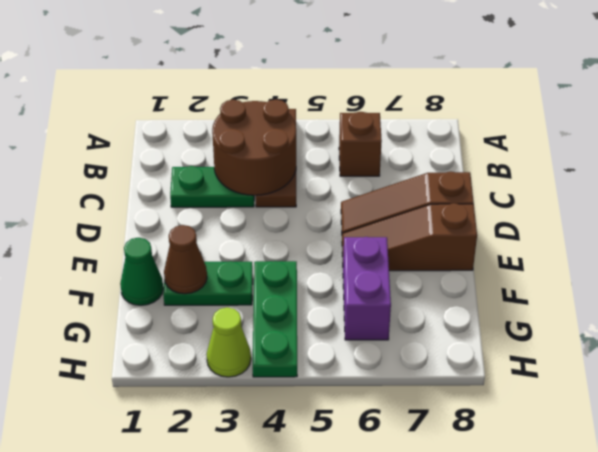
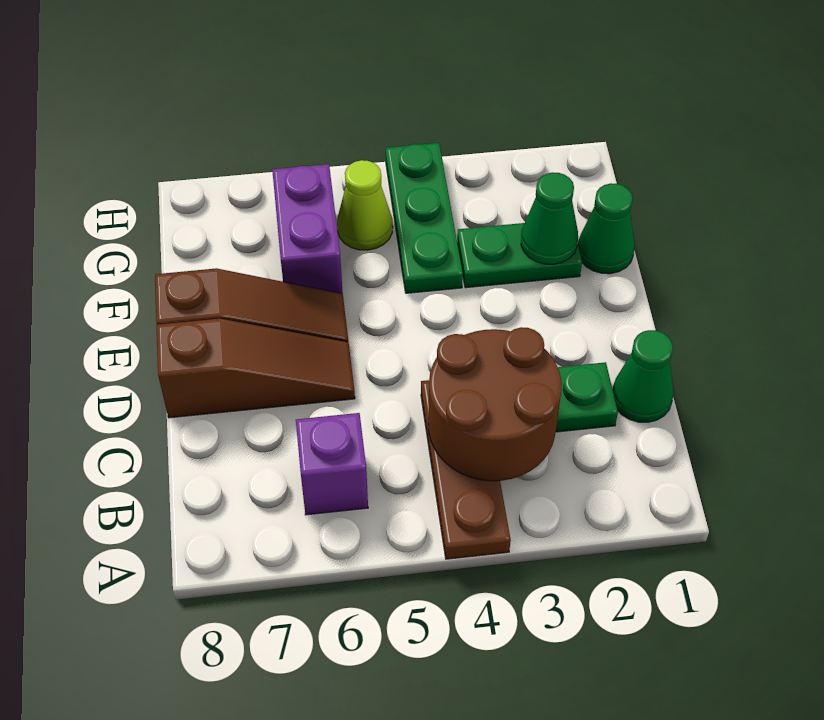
brown 1x1 brick [339,112,382,176] -> purple 1x1 brick [296,413,368,515]
none -> green 1x1 cone [613,330,673,422]
brown 1x1 cone [164,225,207,294] -> green 1x1 cone [521,172,578,264]
lime 1x1 cone [207,307,251,377] -> lime 1x1 cone moved to [337,160,393,250]

